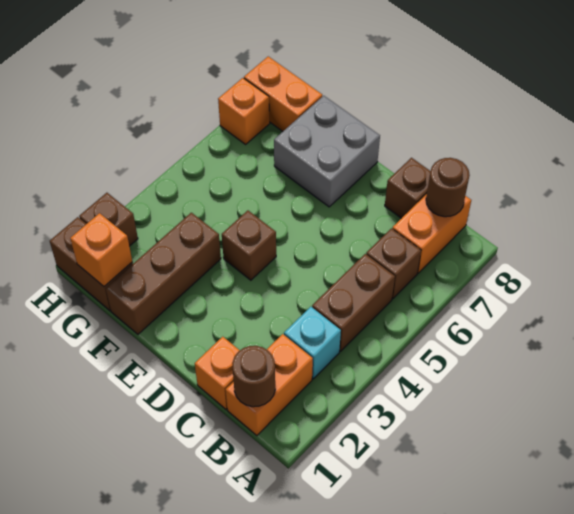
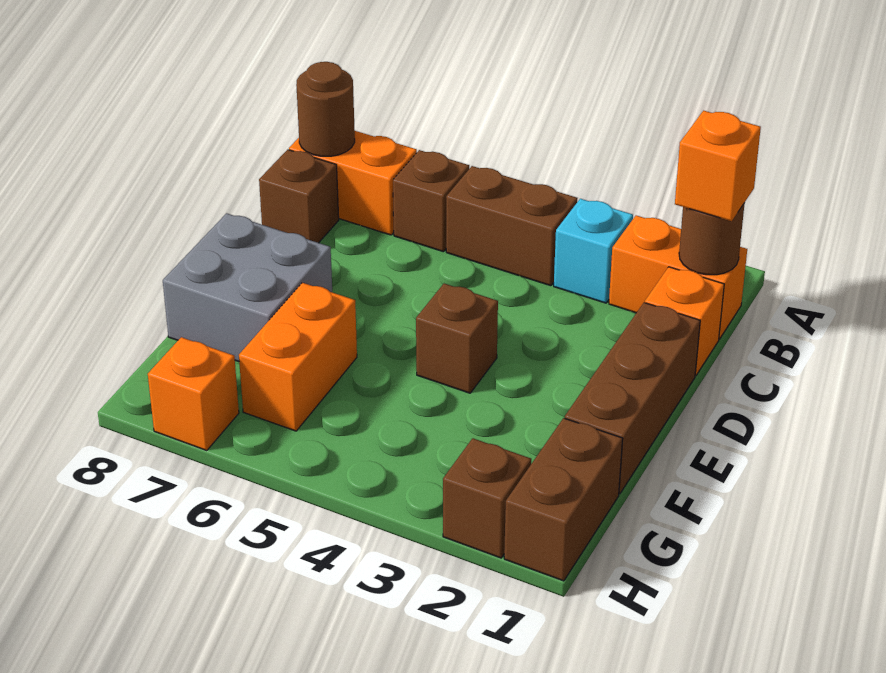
brown 1x3 brick [106,213,221,334] -> brown 1x3 brick turned to [565,303,700,494]
orange 1x1 brick [70,213,132,286] -> orange 1x1 brick moved to [675,111,761,221]
orange 1x2 brick [244,56,322,131] -> orange 1x2 brick moved to [239,283,357,431]

